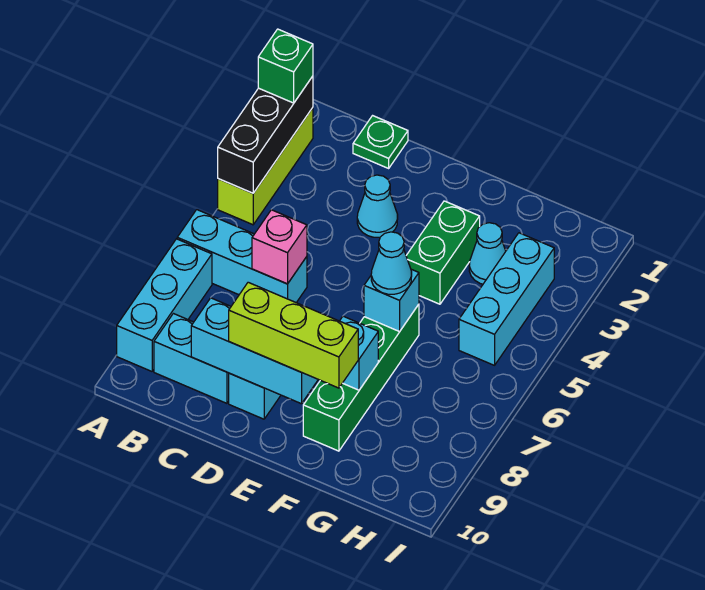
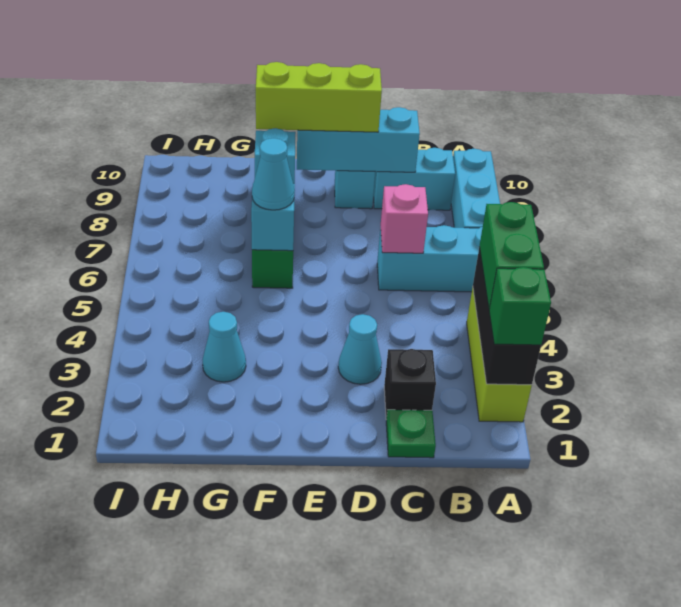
none -> black 1x1 brick [384,349,436,419]
green 1x2 brick [406,201,480,304] -> green 1x2 brick moved to [480,202,544,309]
cyan 1x3 brick [459,233,554,365] -> none

